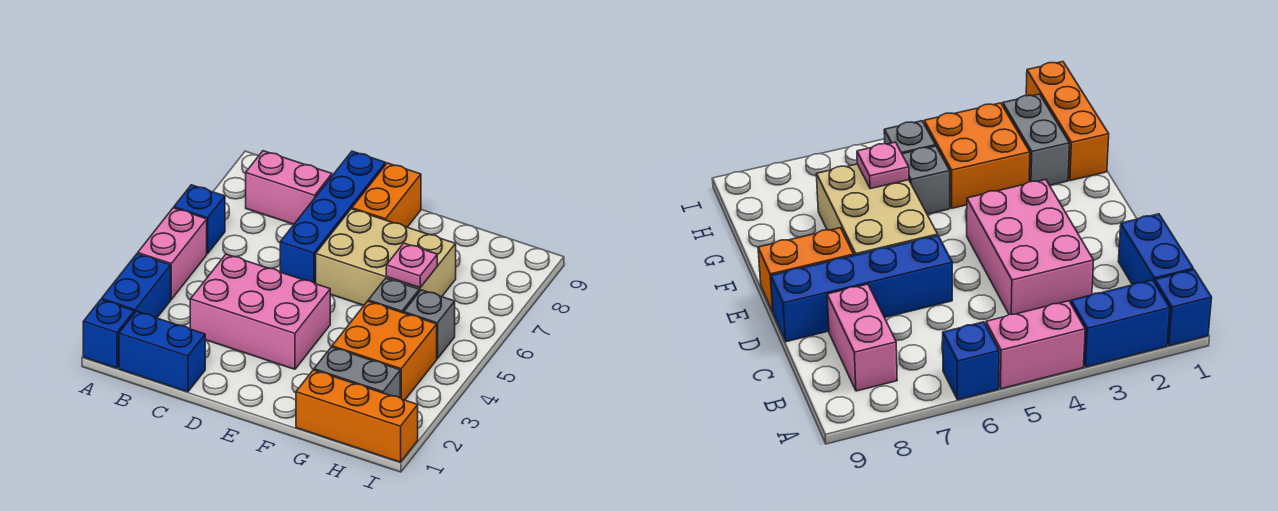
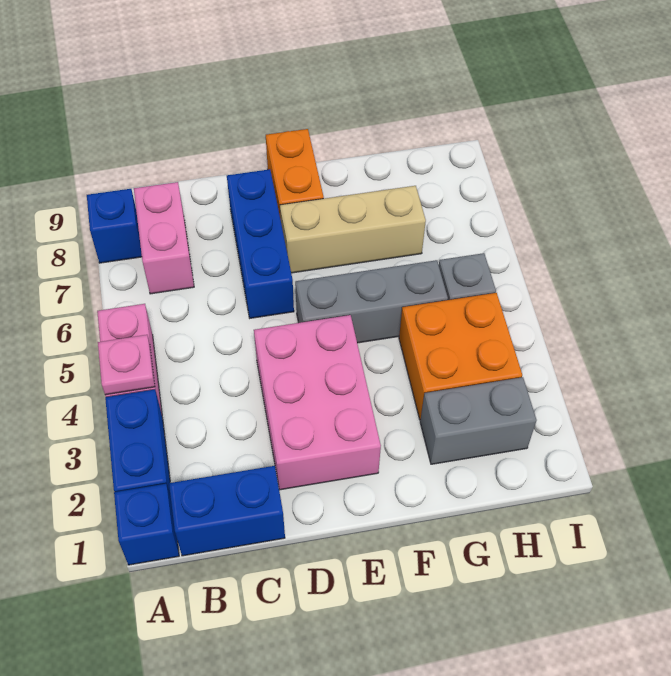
blue 1x1 brick [174,185,225,254] -> blue 1x1 brick moved to [87,189,142,263]
pink 1x2 brick [246,151,332,224] -> pink 1x2 brick turned to [134,182,194,294]
pink 2x3 brick [190,254,330,369] -> pink 2x3 brick turned to [254,315,381,490]
blue 1x4 brick [280,151,386,284] -> blue 1x3 brick [227,169,294,318]
tan 2x3 brick [316,209,456,305] -> tan 1x3 brick [280,186,426,273]
orange 1x3 brick [296,370,418,462] -> none
grey 1x1 brick [368,278,419,313] -> grey 1x3 brick [295,260,448,343]
pink 1x1 plate [386,243,437,288] -> pink 1x1 plate moved to [98,335,155,395]

